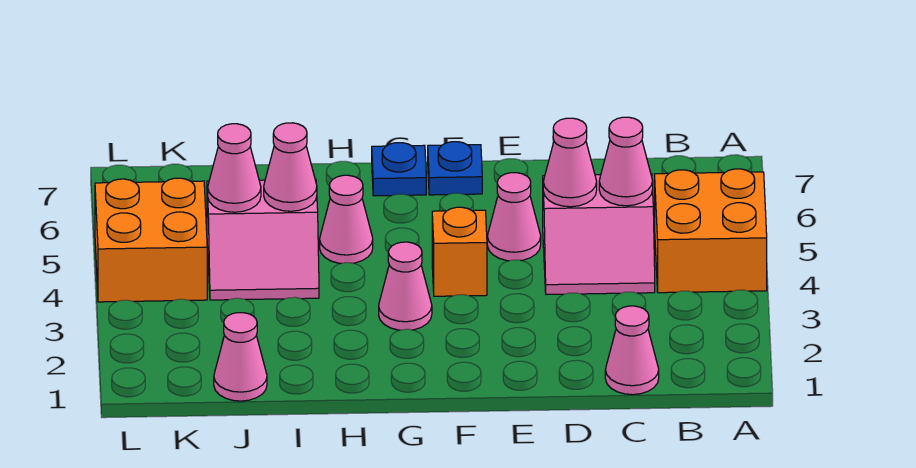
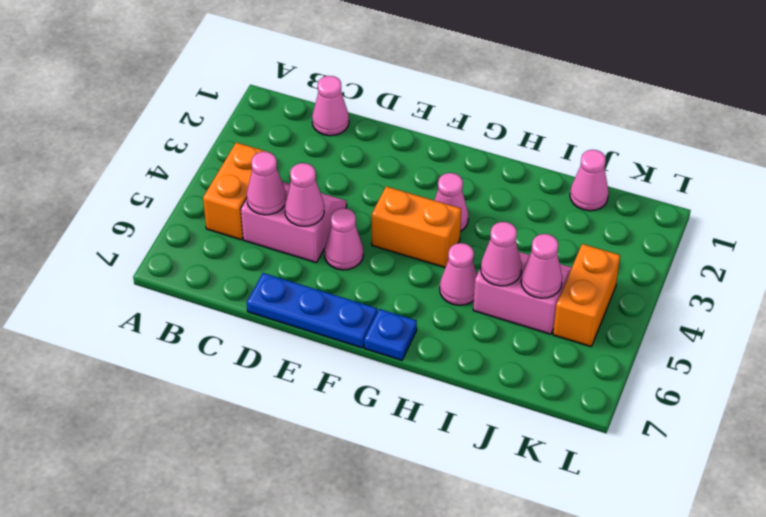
orange 2x2 brick [655,169,767,293] -> orange 1x2 brick [203,142,271,240]
orange 1x1 brick [432,207,487,296] -> orange 1x2 brick [372,186,461,267]
blue 1x1 plate [428,142,482,195] -> blue 1x3 plate [247,273,377,348]
orange 2x2 brick [95,178,207,302] -> orange 1x2 brick [553,244,620,347]

